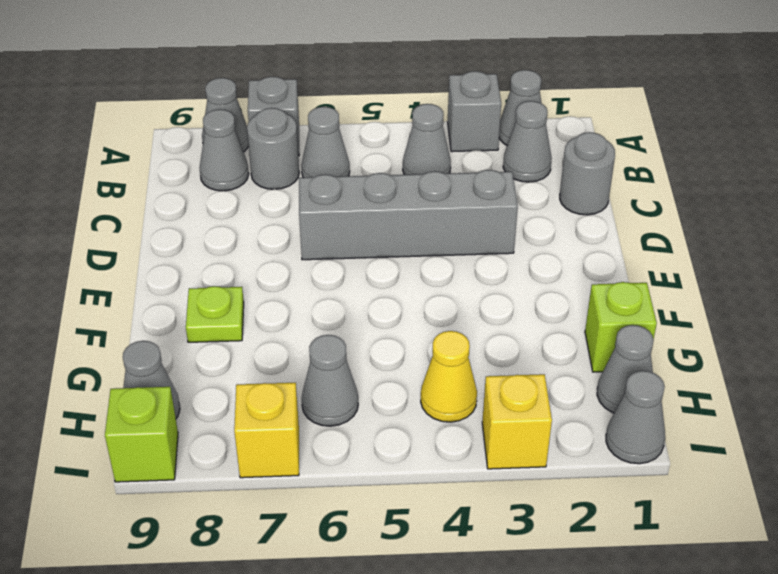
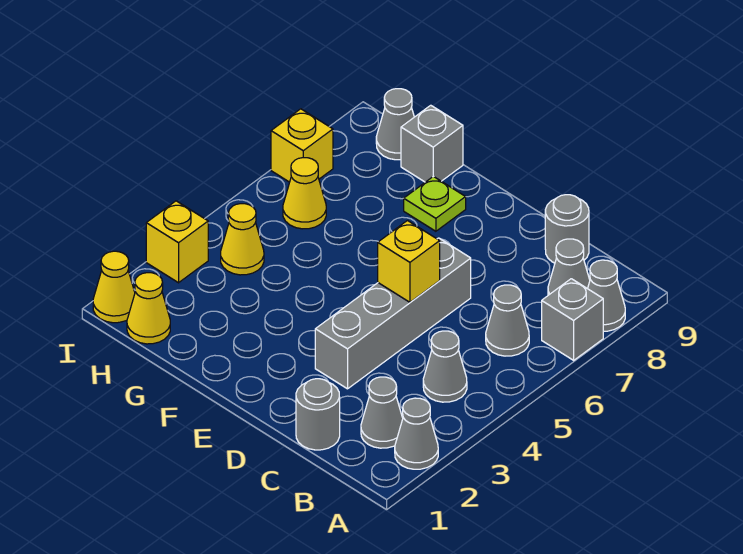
grey 1x1 brick [448,71,501,152] -> grey 1x1 brick moved to [401,105,463,182]
grey 1x1 round brick [247,108,299,189] -> grey 1x1 round brick moved to [545,195,589,263]
none -> yellow 1x1 brick [378,221,440,302]
lime 1x1 brick [585,282,657,372] -> none
grey 1x1 cone [597,325,654,413] -> yellow 1x1 cone [127,273,170,344]
grey 1x1 cone [302,335,358,426] -> yellow 1x1 cone [283,158,326,229]
grey 1x1 cone [606,371,665,464] -> yellow 1x1 cone [93,251,135,323]
lime 1x1 brick [105,387,178,482] -> none

